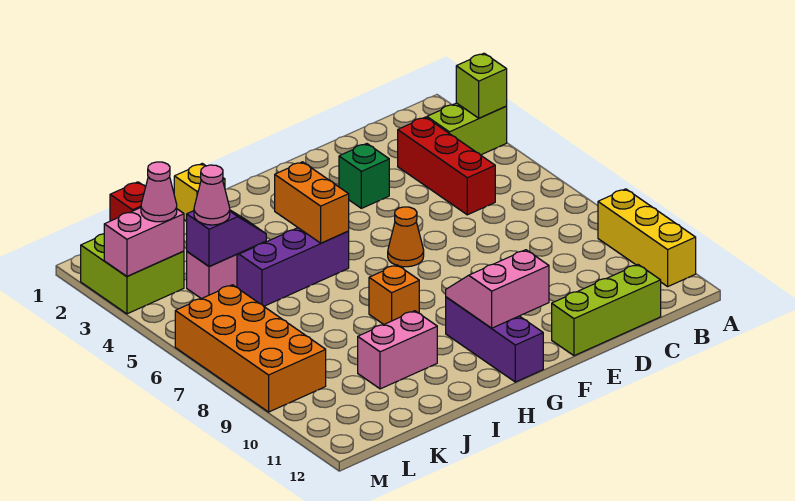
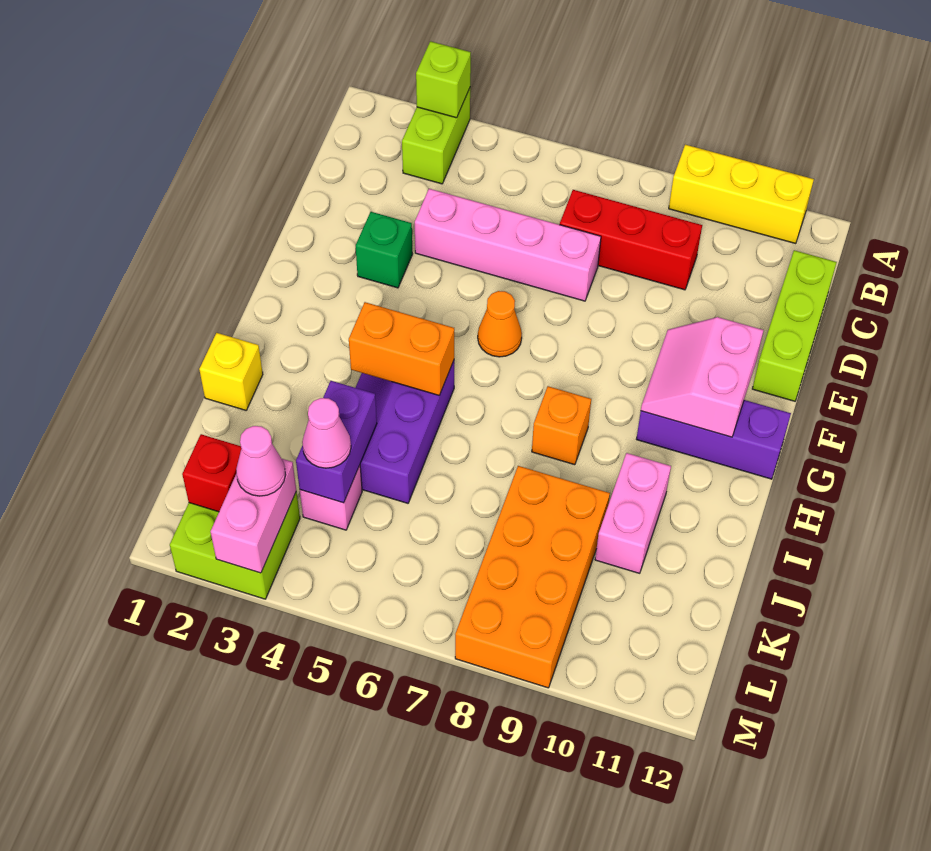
red 1x3 brick [398,117,495,215] -> red 1x3 brick moved to [560,190,702,290]
none -> pink 1x4 brick [415,189,601,301]
purple 1x2 slope [187,210,266,267] -> purple 1x2 brick [296,381,377,503]
orange 2x4 brick [175,285,326,412] -> orange 2x4 brick turned to [455,466,610,688]

